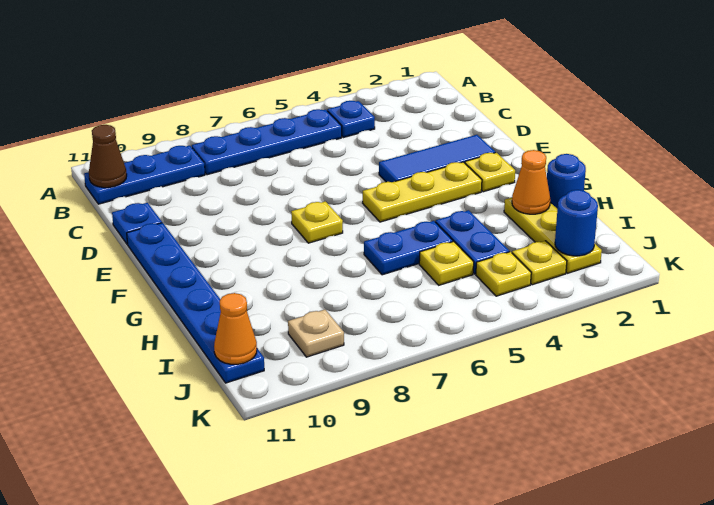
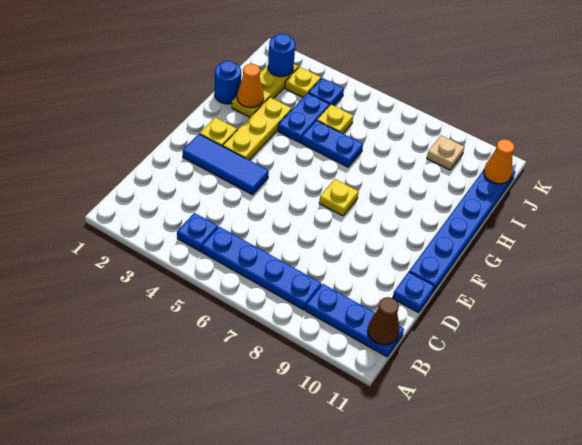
yellow 1x3 plate [363,162,482,222] -> yellow 1x3 plate turned to [223,97,292,160]
yellow 1x1 plate [476,252,531,296] -> blue 1x1 plate [308,78,344,106]

